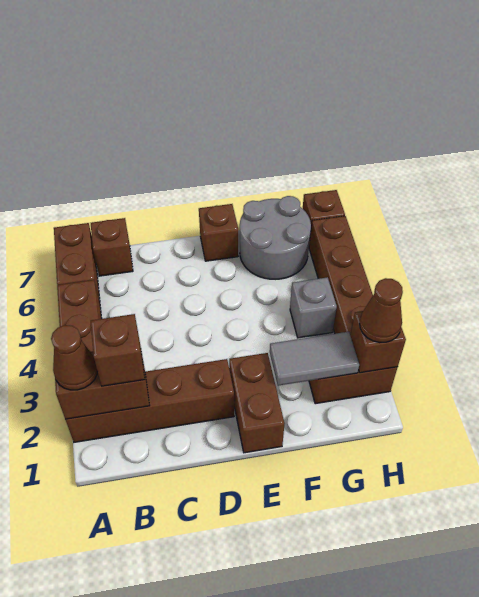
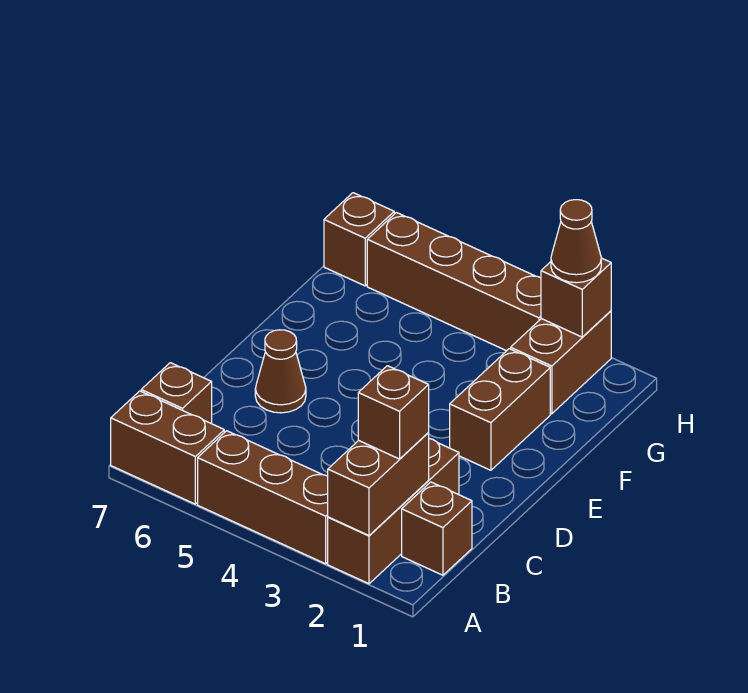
brown 1x4 brick [65,359,234,442] -> brown 1x3 brick [328,438,459,584]
brown 1x1 cone [51,325,98,390] -> brown 1x1 cone moved to [255,330,306,413]
brown 1x2 brick [229,353,284,453] -> brown 1x2 brick turned to [450,349,550,470]
brown 1x1 brick [199,204,238,261] -> brown 1x1 brick moved to [402,482,472,575]
grey 1x2 tile [270,332,359,386] -> none
grey 2x2 round brick [240,196,311,279] -> none
grey 1x1 brick [290,277,337,338] -> none

